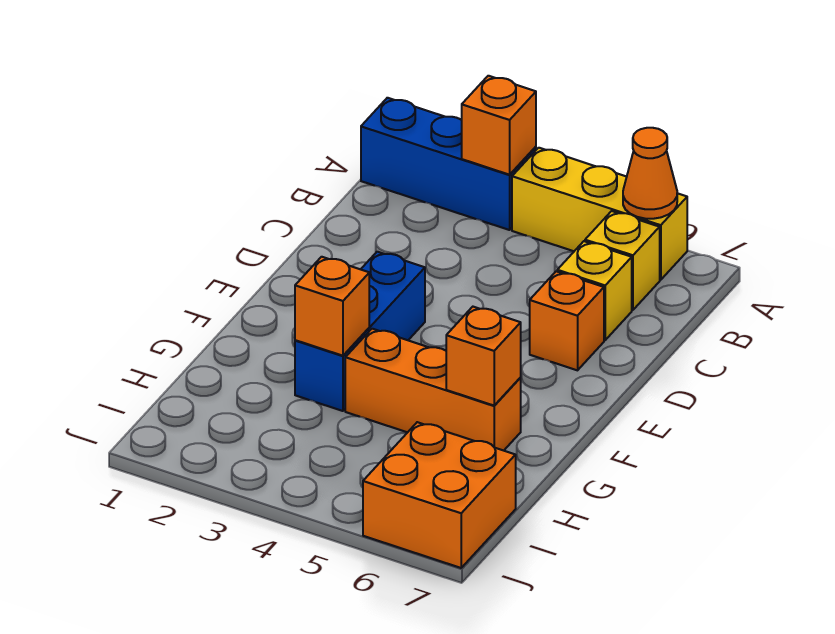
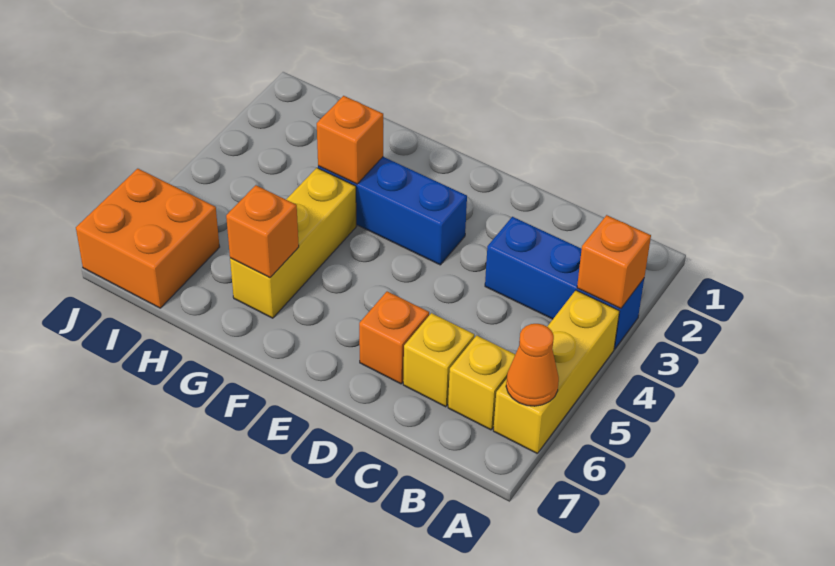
blue 1x3 brick [361,98,536,230] -> blue 1x3 brick turned to [485,217,644,349]
orange 1x3 brick [345,329,521,451] -> yellow 1x3 brick [230,168,356,318]

